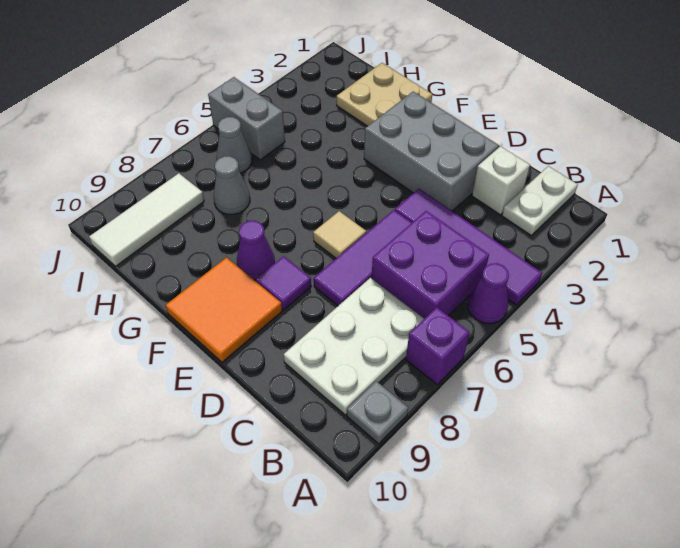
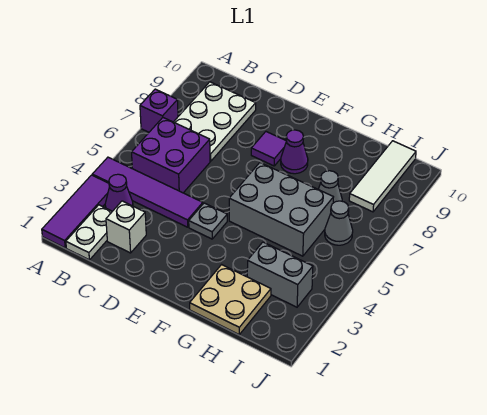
purple 1x1 cone [468,263,509,323] -> purple 1x1 cone moved to [105,174,133,211]
grey 1x1 plate [347,381,408,444] -> grey 1x1 plate moved to [189,203,227,239]
grey 2x3 brick [364,92,499,211] -> grey 2x3 brick moved to [229,163,333,256]
purple 1x3 tile [314,210,412,306] -> purple 1x3 tile moved to [42,175,110,248]
tan 1x1 tile [313,211,366,258] -> none
orange 2x2 tile [166,257,282,362] -> none
grey 1x2 brick [208,77,285,160] -> grey 1x2 brick moved to [247,242,313,307]

